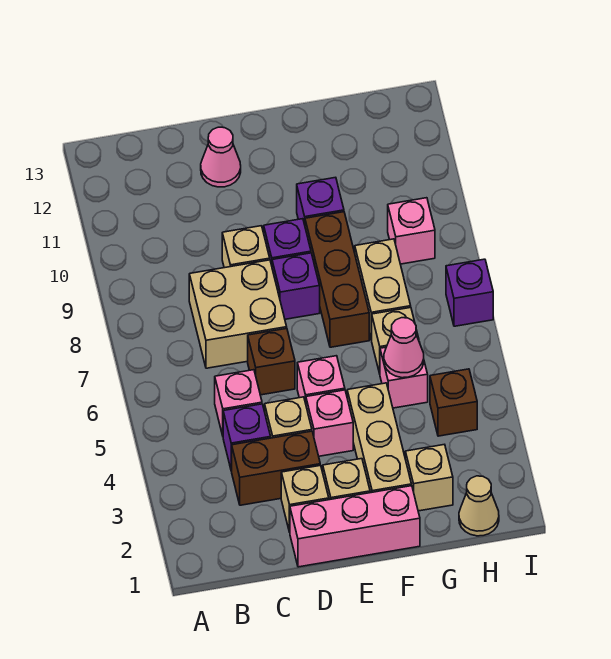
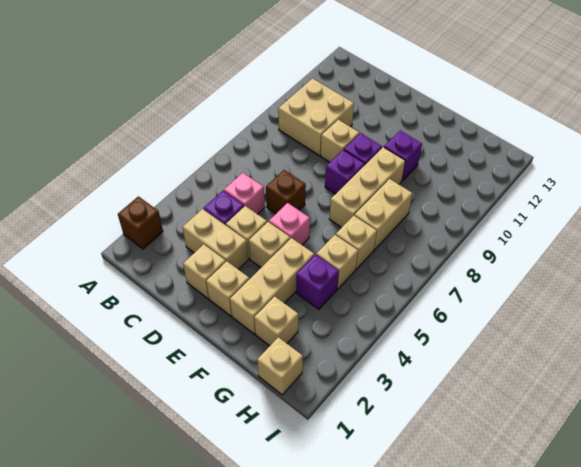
brown 1x2 brick [232,431,320,505] -> tan 1x2 brick [183,209,248,269]
tan 2x2 brick [189,260,287,368] -> tan 2x2 brick moved to [278,78,354,156]
pink 1x3 brick [290,486,420,567] -> none
pink 1x1 cone [201,127,241,187] -> none
pink 1x1 brick [306,390,353,456] -> tan 1x1 brick [249,222,290,267]
brown 1x3 brick [305,212,369,347] -> tan 1x3 brick [329,147,405,228]
pink 1x1 brick [380,347,428,408] -> tan 1x1 brick [316,235,358,289]
pink 1x1 cone [384,318,424,378] -> none
tan 1x1 cone [459,476,499,536] -> tan 1x1 brick [257,337,303,395]
brown 1x1 brick [430,369,477,436] -> brown 1x1 brick moved to [118,196,163,249]
pink 1x1 brick [388,198,435,264] -> none
purple 1x1 brick [446,259,493,326] -> purple 1x1 brick moved to [296,255,339,309]

